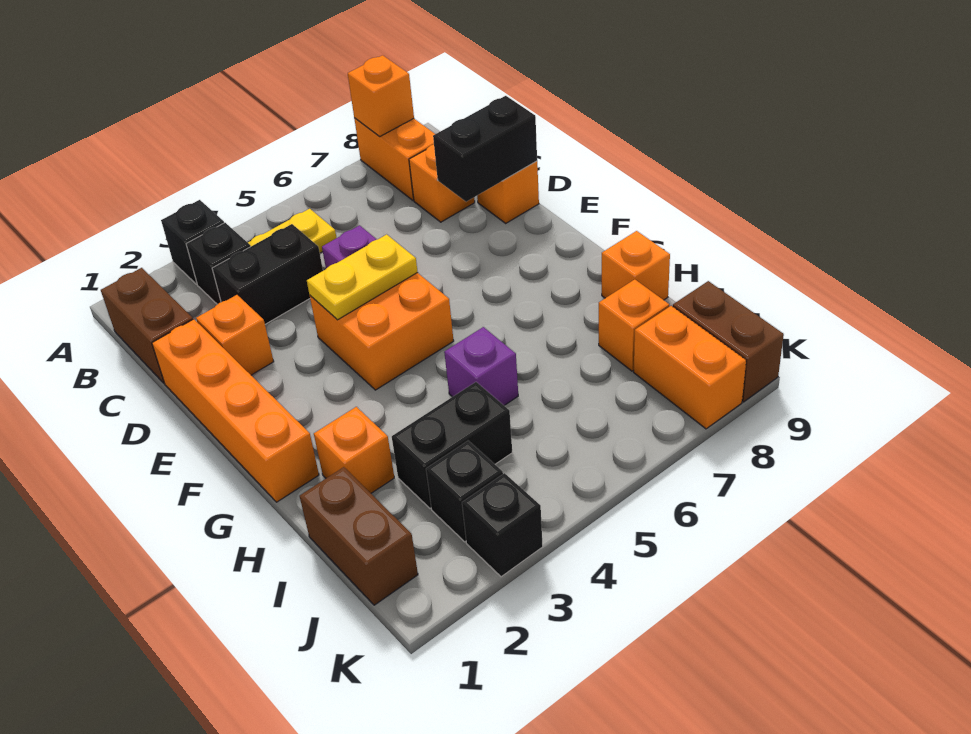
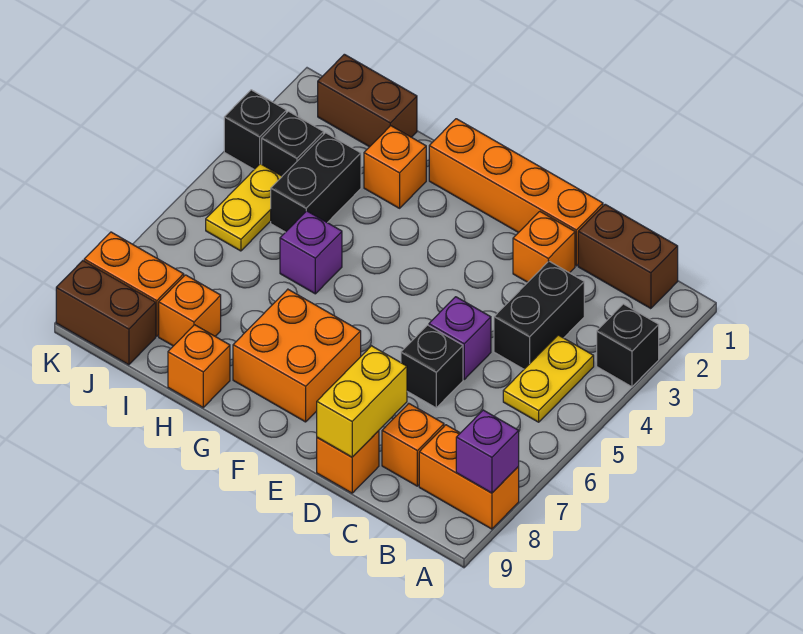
orange 1x1 brick [348,55,414,137] -> purple 1x1 brick [456,410,519,493]
black 1x1 brick [186,223,251,304] -> black 1x1 brick moved to [401,325,463,408]
black 1x2 brick [433,96,537,202] -> yellow 1x2 brick [317,346,407,457]
orange 2x2 brick [310,273,454,390] -> orange 2x2 brick moved to [233,289,361,422]
yellow 1x2 plate [307,234,418,320] -> yellow 1x2 plate moved to [206,164,282,251]

